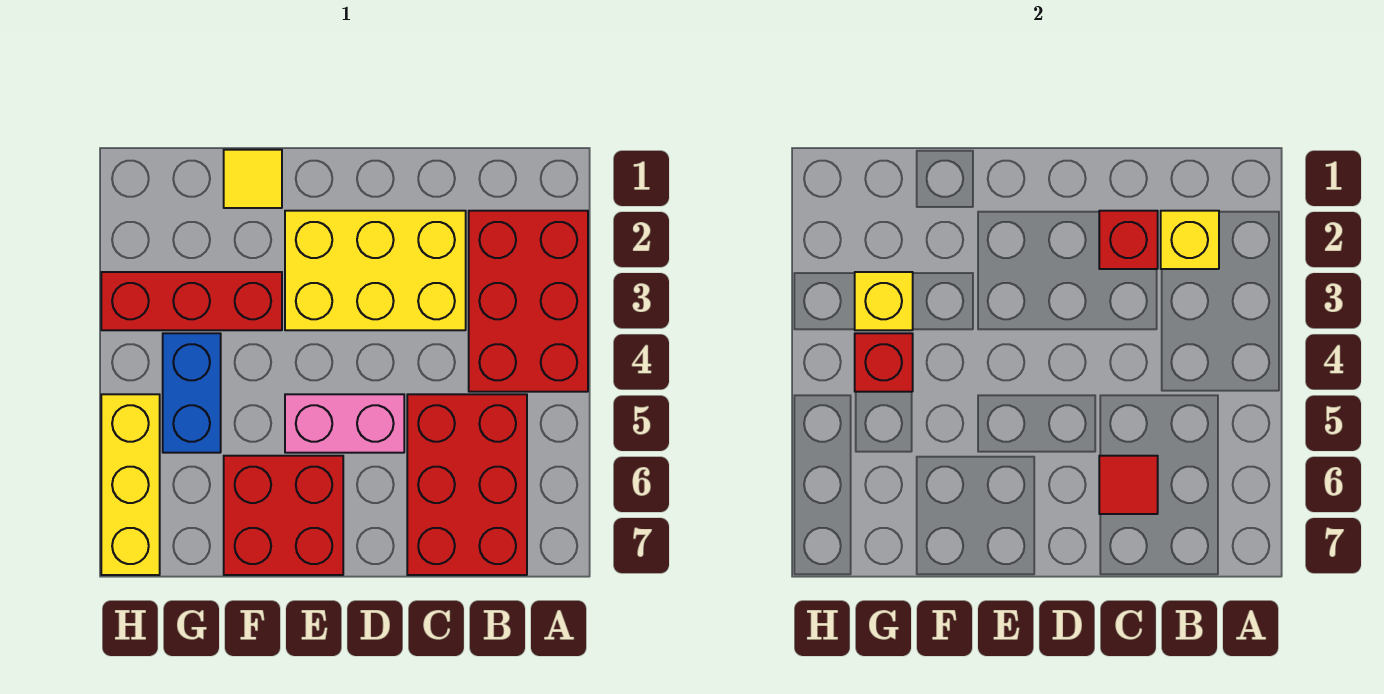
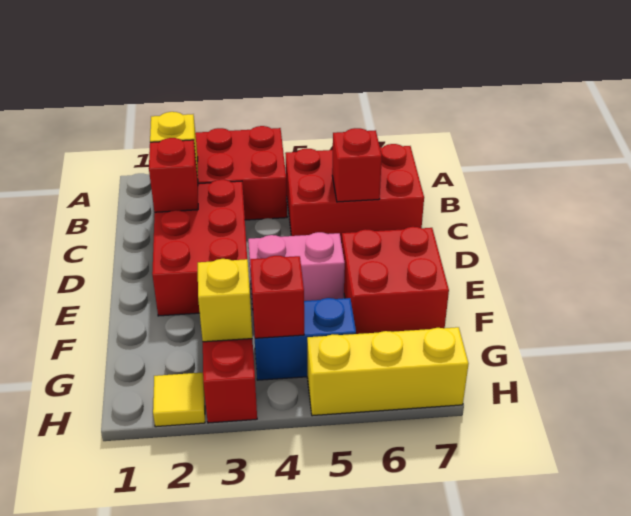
yellow 2x3 brick [285,211,466,330] -> red 2x3 brick [152,180,247,316]
red 1x1 tile [1099,456,1158,514] -> red 1x1 brick [332,128,382,202]
pink 1x2 brick [285,394,404,453] -> pink 1x2 brick turned to [248,232,345,309]
yellow 1x1 tile [224,150,282,208] -> yellow 1x1 tile moved to [153,373,205,427]

